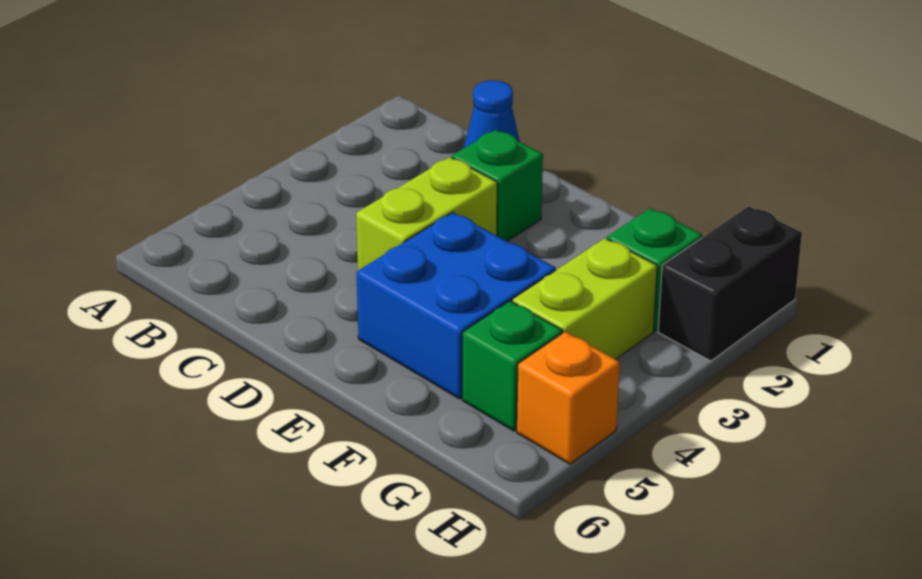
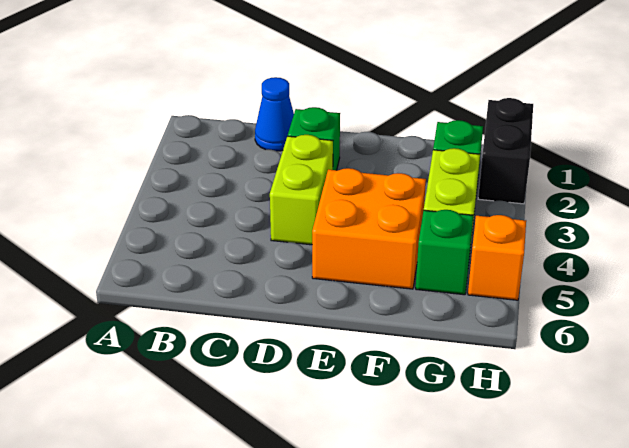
blue 2x2 brick [356,212,556,399] -> orange 2x2 brick [312,168,426,289]

